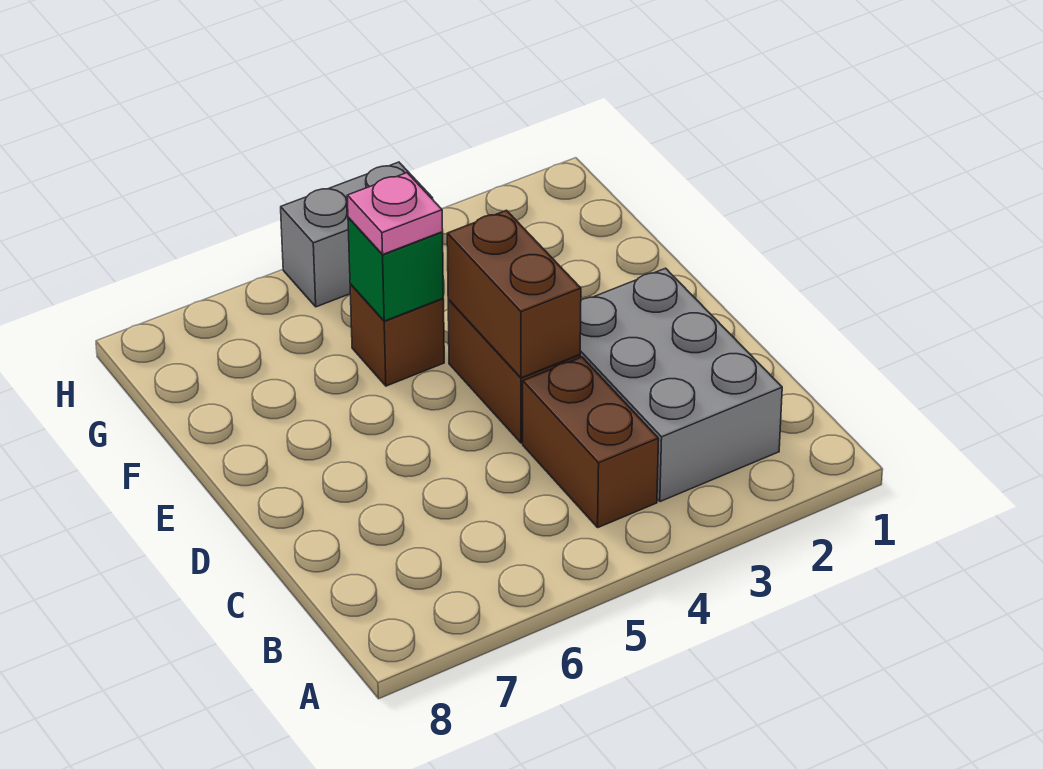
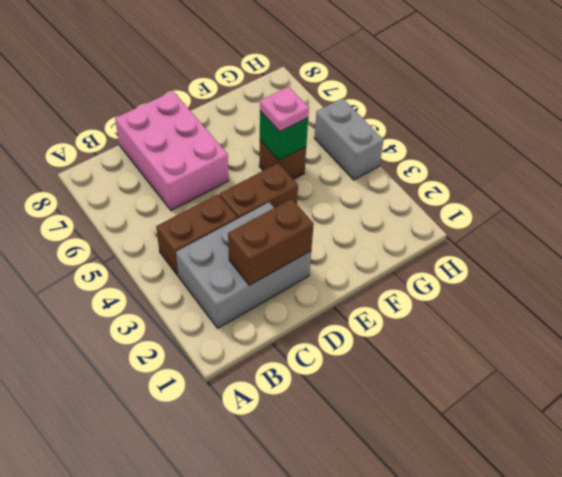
none -> pink 2x3 brick [115,91,229,211]
brown 1x2 brick [447,210,581,378] -> brown 1x2 brick moved to [228,199,314,285]

